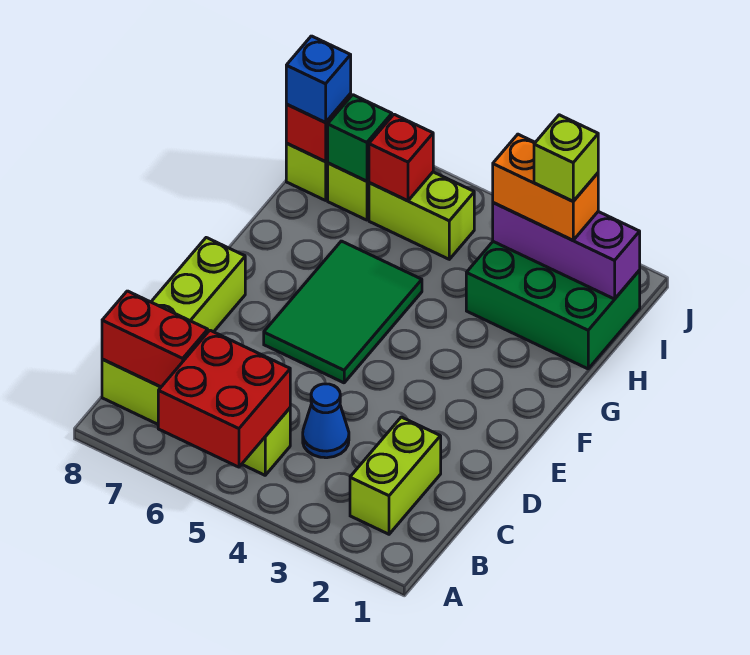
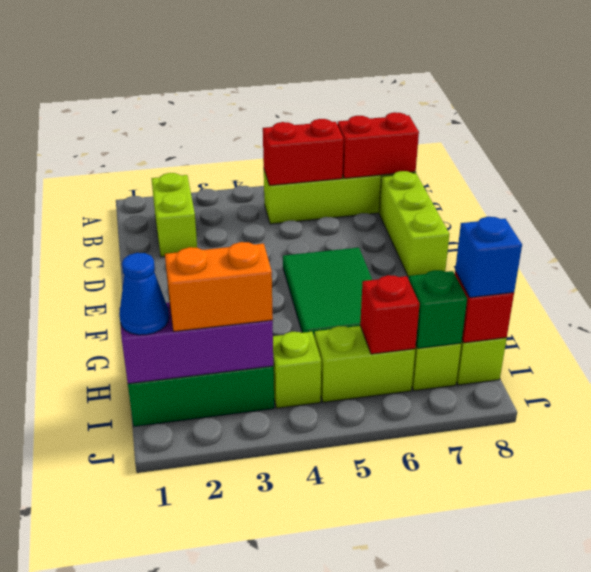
red 2x2 brick [158,330,290,467] -> red 1x2 brick [263,119,344,185]
blue 1x1 cone [303,384,349,458] -> blue 1x1 cone moved to [119,253,169,335]
lime 1x1 brick [534,115,598,201] -> lime 1x1 brick moved to [273,332,321,408]

